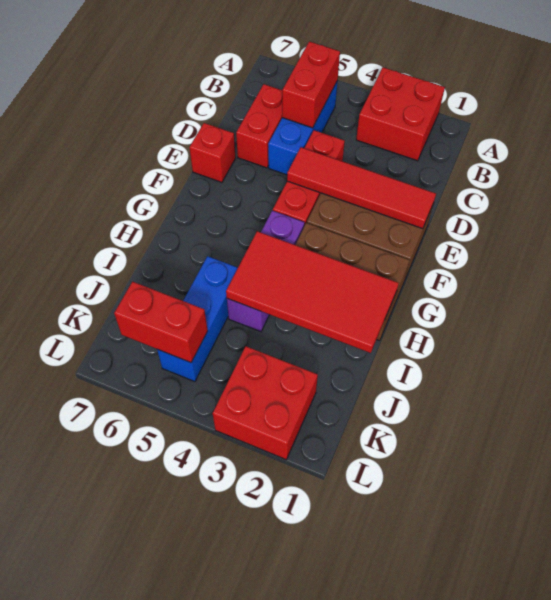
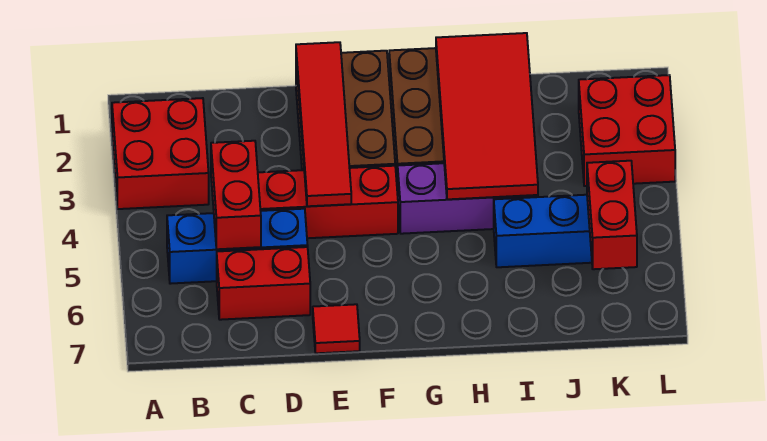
red 1x2 brick [282,41,340,128] -> red 1x2 brick turned to [211,141,261,249]
red 1x1 brick [189,123,236,182] -> red 1x1 tile [313,304,360,353]

